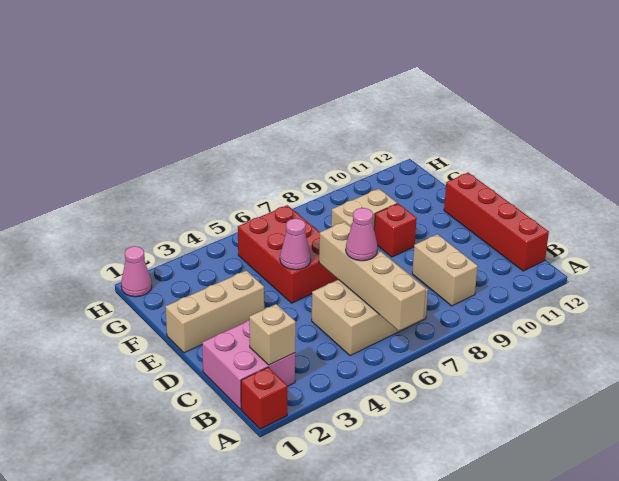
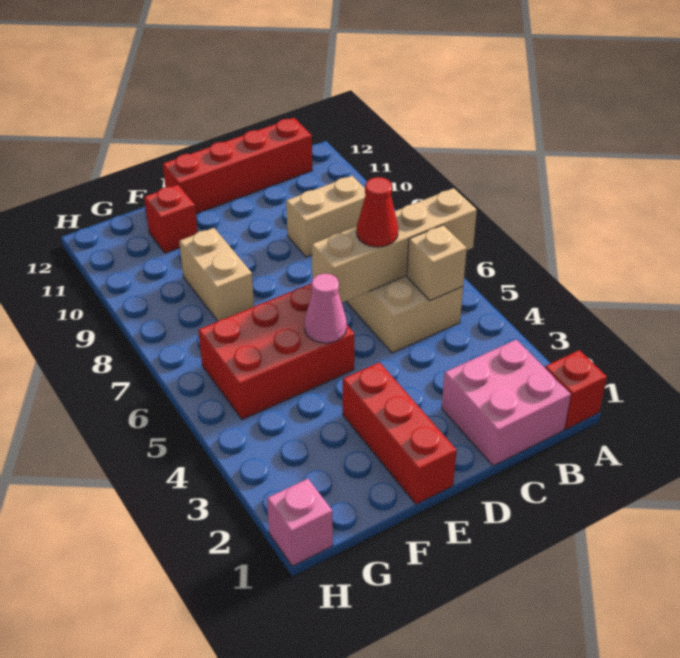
tan 1x1 brick [249,304,296,365] -> tan 1x1 brick moved to [407,225,467,301]
pink 1x1 cone [346,208,377,261] -> red 1x1 cone [357,177,398,247]
tan 1x3 brick [165,270,264,353] -> red 1x3 brick [343,362,457,504]
red 1x1 brick [374,204,417,257] -> red 1x1 brick moved to [144,185,198,253]
pink 1x1 cone [121,246,152,297] -> pink 1x1 brick [267,479,333,566]

